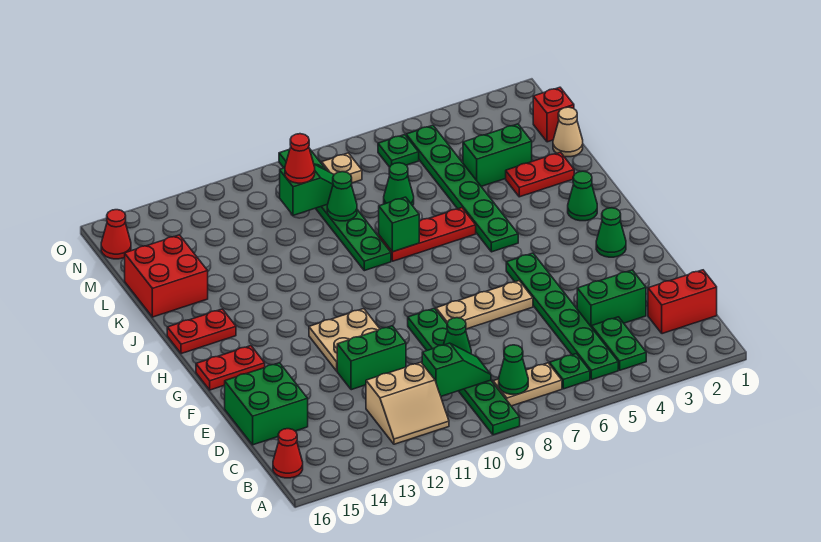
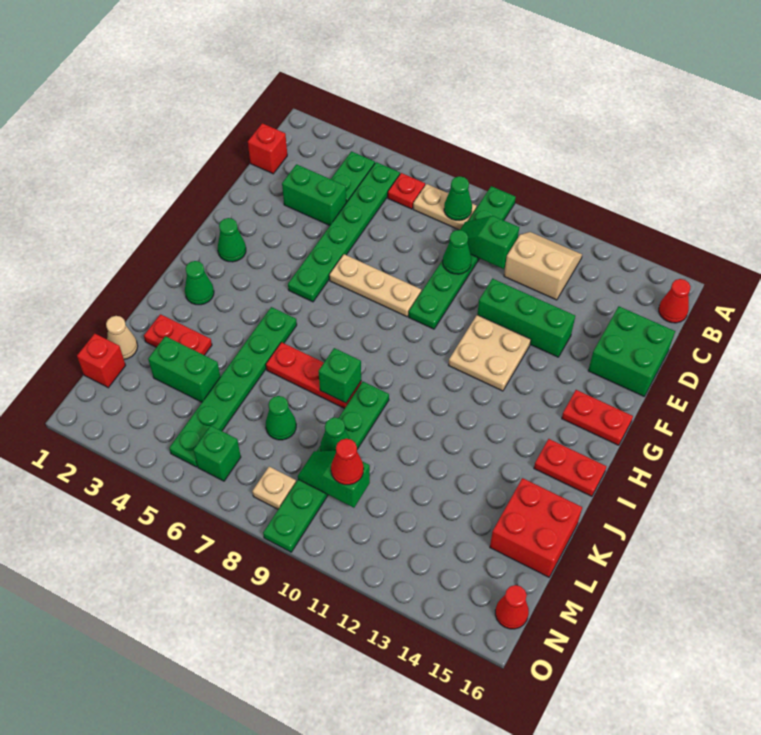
green 1x1 plate [550,354,590,389] -> red 1x1 plate [388,173,425,209]
red 1x2 brick [648,270,717,334] -> red 1x1 brick [248,123,287,174]
green 1x2 brick [337,326,406,390] -> green 1x3 brick [477,279,575,357]
green 1x1 plate [378,135,419,167] -> green 1x1 brick [193,426,241,481]

